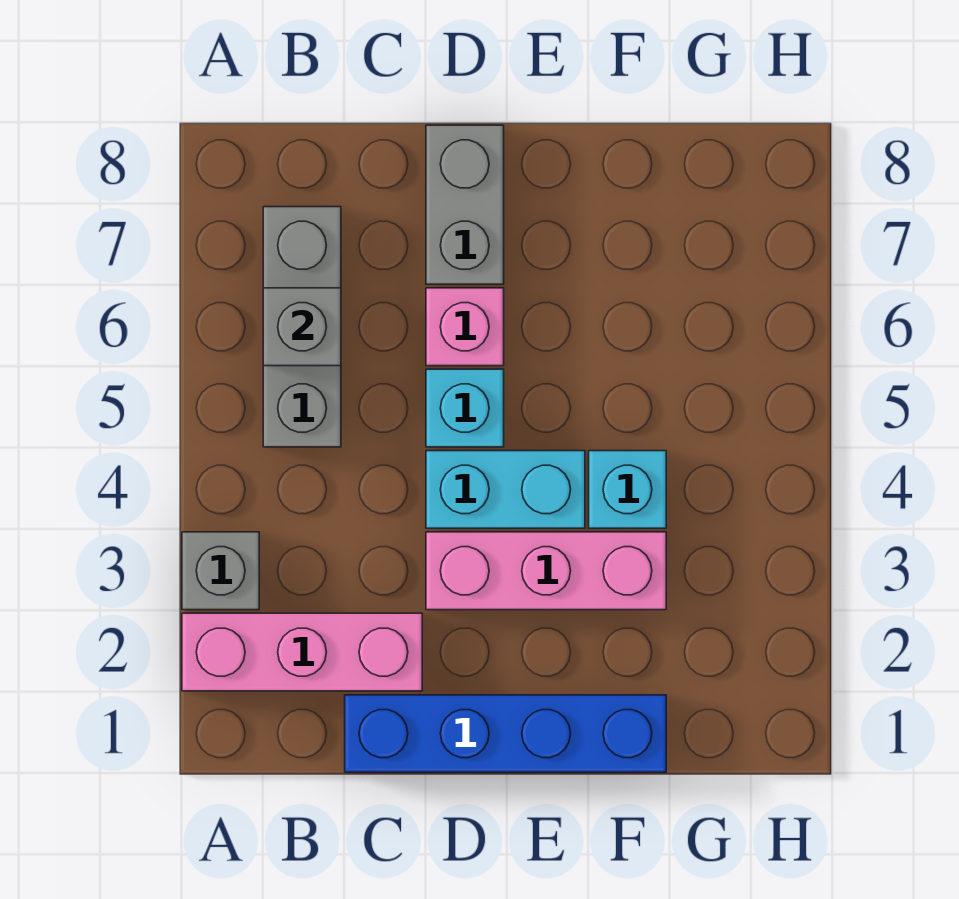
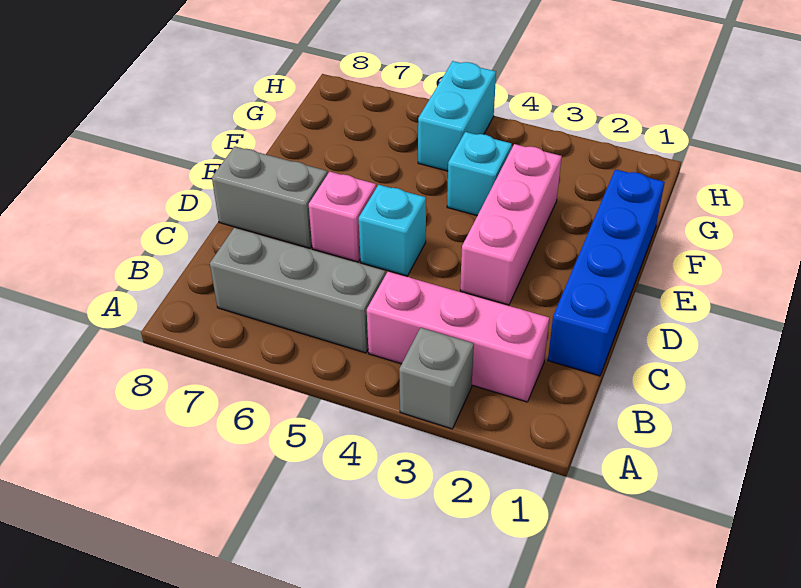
pink 1x3 brick [182,613,422,691] -> pink 1x3 brick turned to [367,272,549,402]
grey 1x1 brick [263,288,341,366] -> none
cyan 1x2 brick [426,451,585,528] -> cyan 1x2 brick moved to [418,61,496,171]

